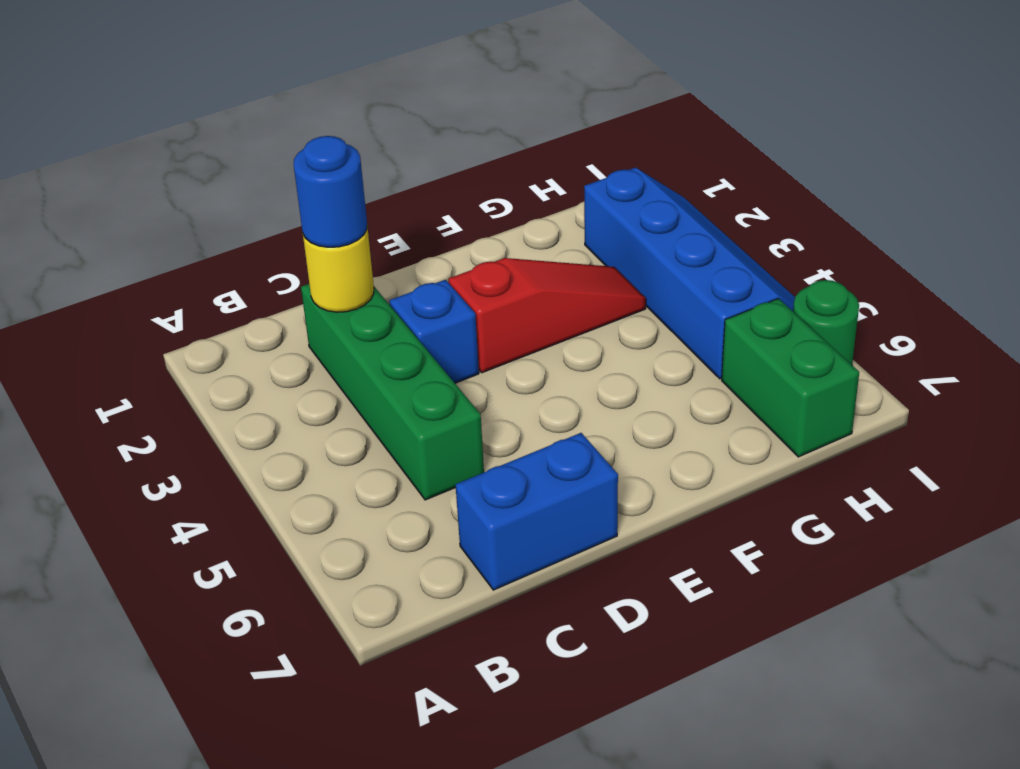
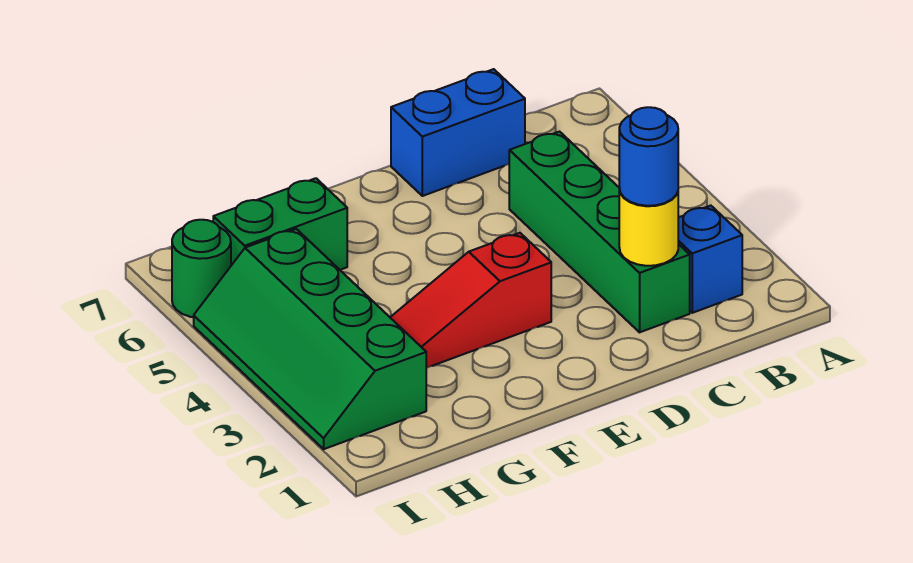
blue 1x1 brick [389,280,479,383] -> blue 1x1 brick moved to [678,206,742,313]
blue 2x4 slope [584,168,795,379] -> green 2x4 slope [194,229,426,449]
green 1x2 brick [722,298,859,457] -> green 1x2 brick turned to [213,178,347,270]

